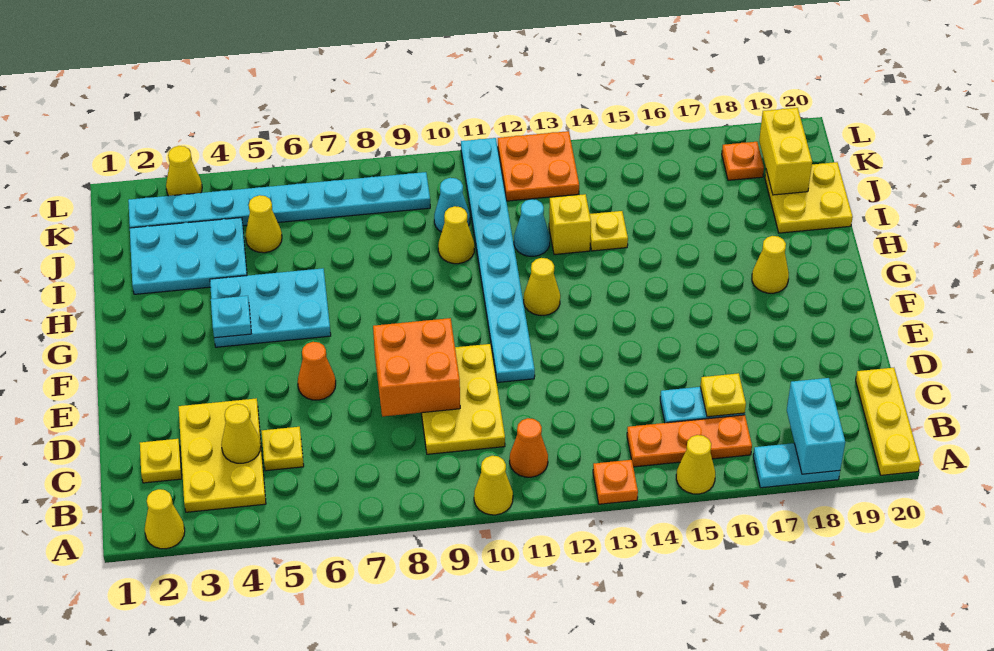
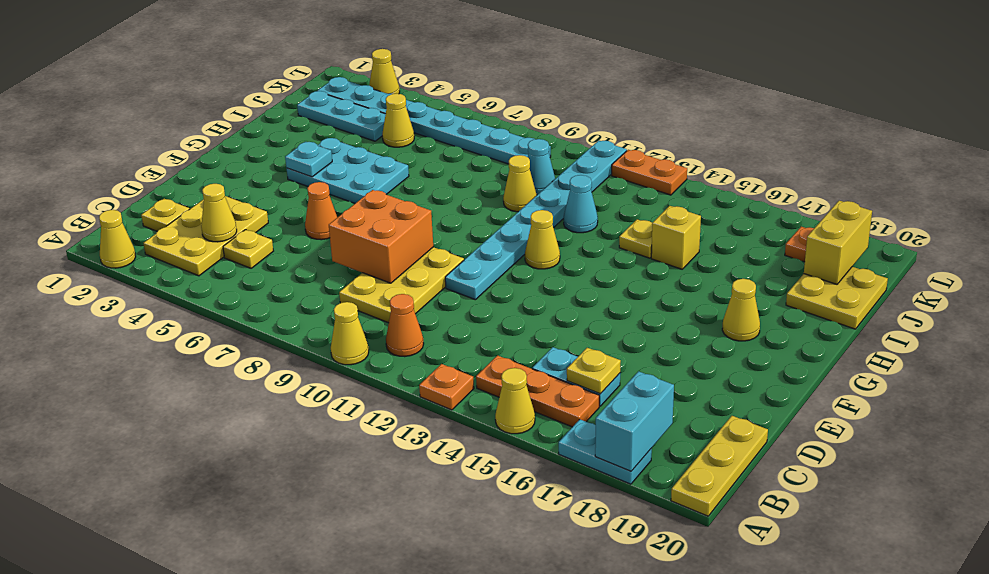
cyan 2x3 plate [130,218,247,294] -> cyan 1x3 plate [297,91,386,141]
yellow 1x1 brick [549,194,591,255] -> yellow 1x1 brick moved to [651,206,701,269]
orange 2x2 plate [497,131,579,201] -> orange 1x2 plate [612,150,687,195]

